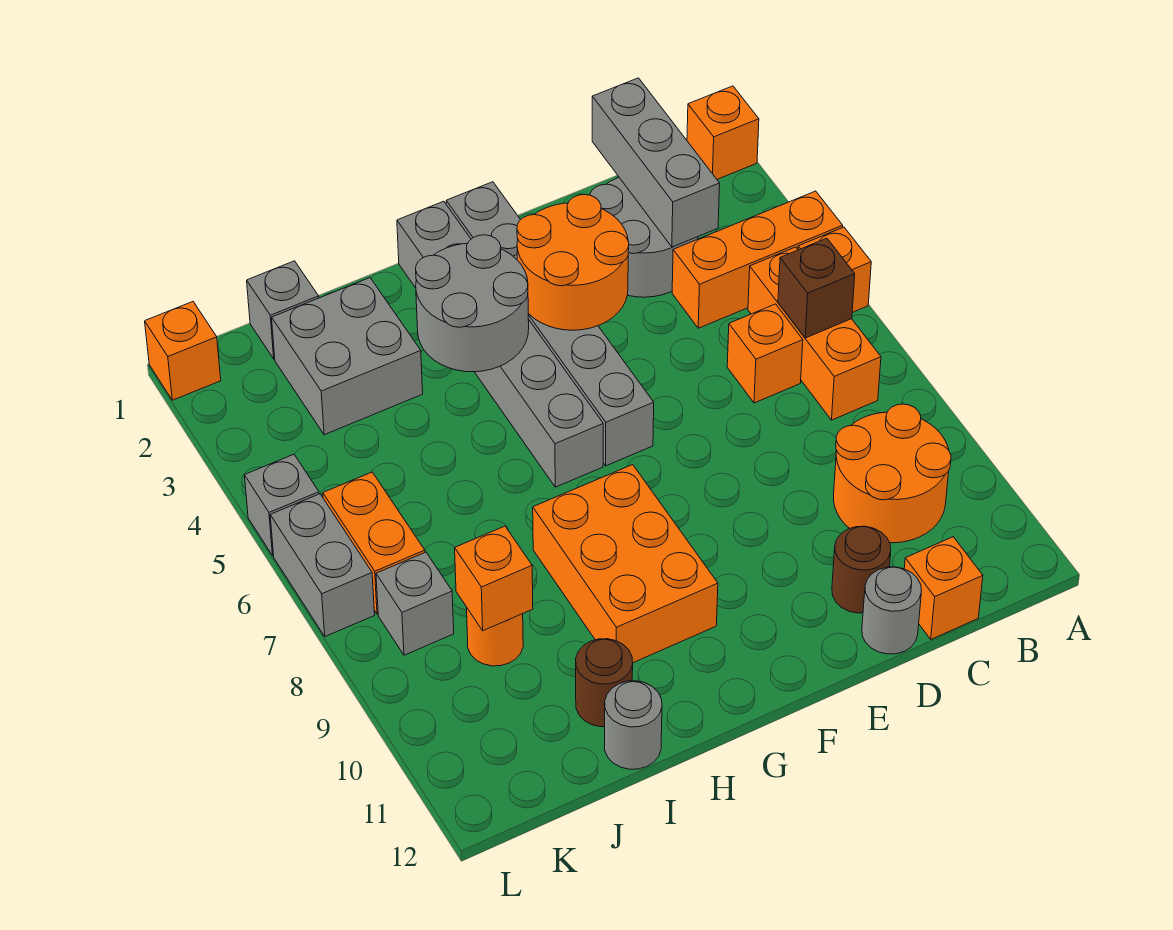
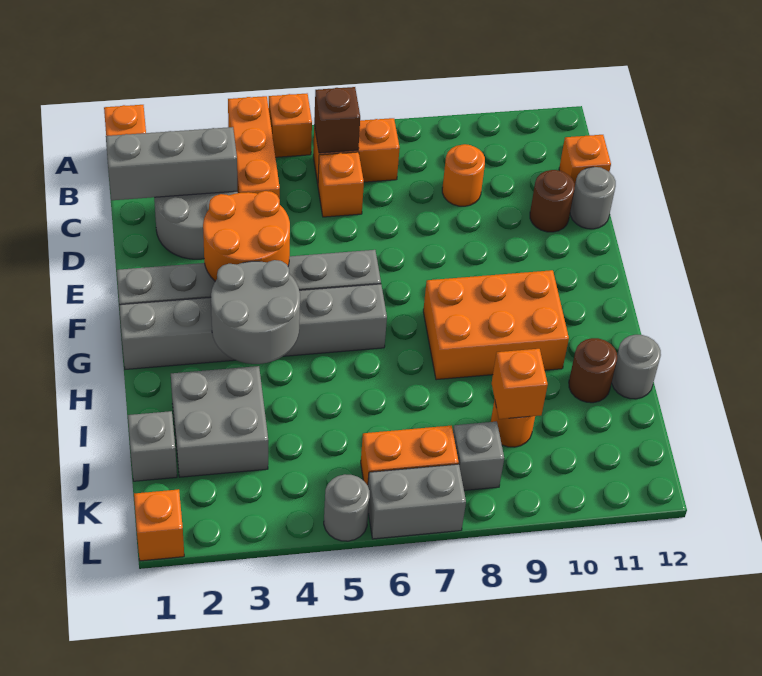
orange 1x3 brick [748,247,881,420] -> orange 1x2 brick [313,118,400,184]
orange 2x2 round brick [834,404,951,543] -> orange 1x1 round brick [442,144,485,206]
grey 1x1 brick [244,454,319,556] -> grey 1x1 round brick [324,474,370,541]

